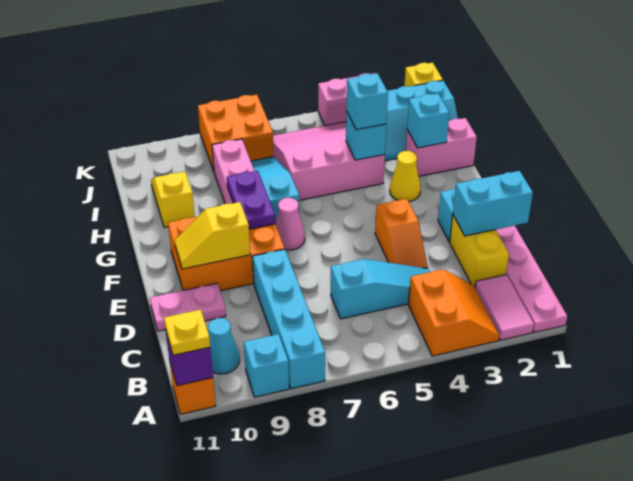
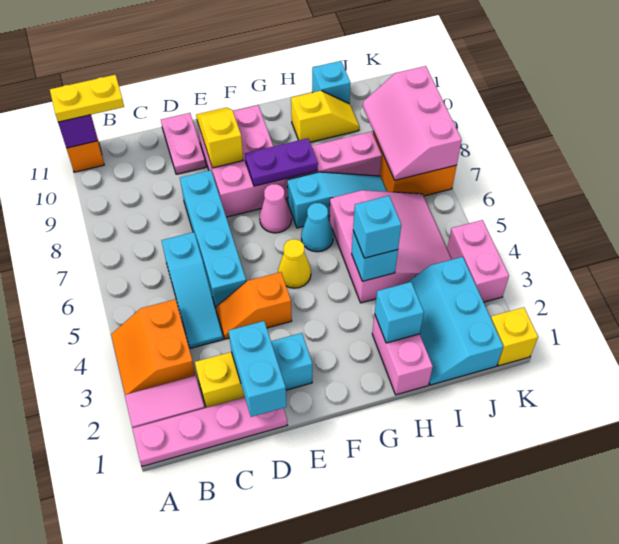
orange 2x2 slope [408,269,499,356] -> orange 2x2 slope turned to [111,299,196,395]
cyan 1x4 brick [252,249,325,389] -> cyan 1x4 brick turned to [180,170,246,308]
cyan 1x1 brick [244,334,289,397] -> cyan 1x1 brick moved to [312,61,350,103]
yellow 1x1 plate [164,310,210,355] -> yellow 1x2 plate [50,75,124,122]
cyan 1x1 cone [208,318,240,374] -> cyan 1x1 cone moved to [301,203,333,252]
orange 2x3 brick [168,217,285,291] -> pink 2x3 brick [197,105,286,217]
yellow 1x1 cone [390,151,421,201] -> yellow 1x1 cone moved to [278,239,311,288]
none -> pink 2x3 slope [363,66,462,180]

